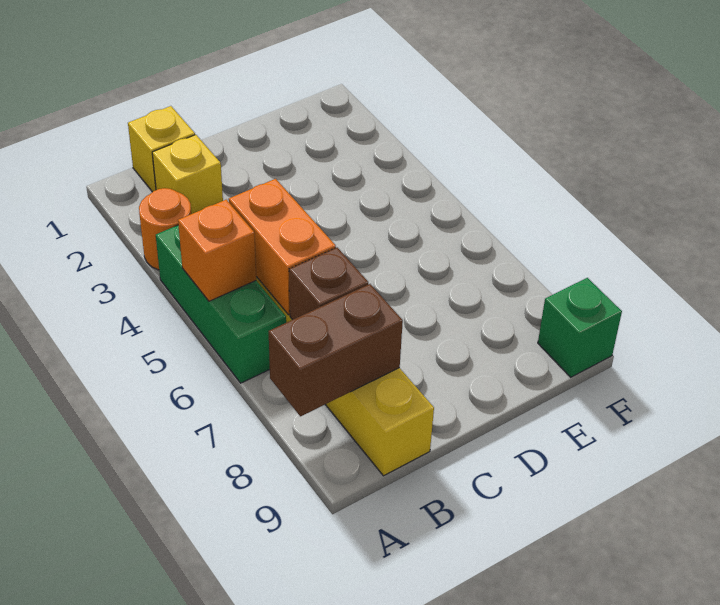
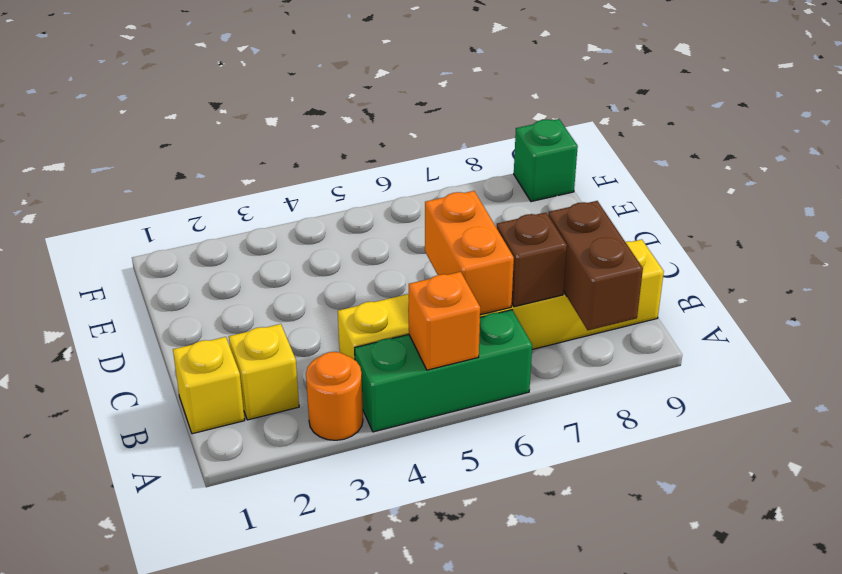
orange 1x2 brick [229,179,336,315] -> orange 1x2 brick turned to [425,191,514,315]

